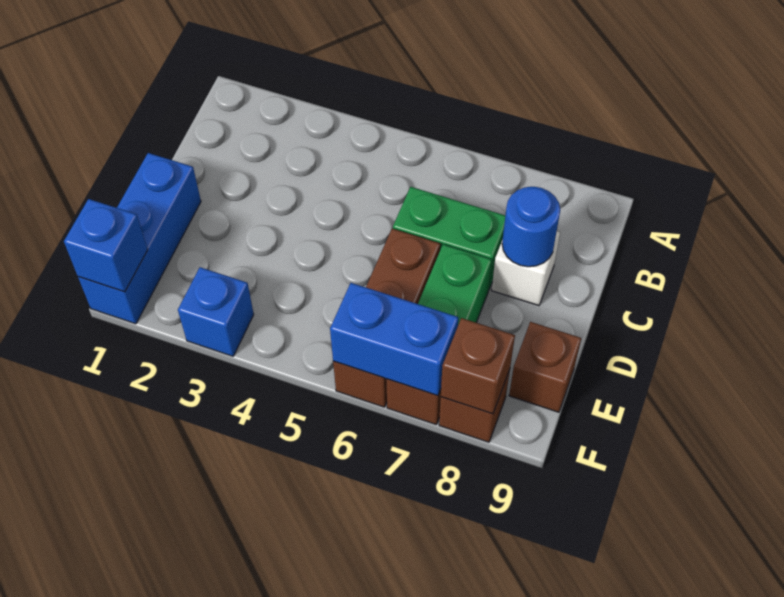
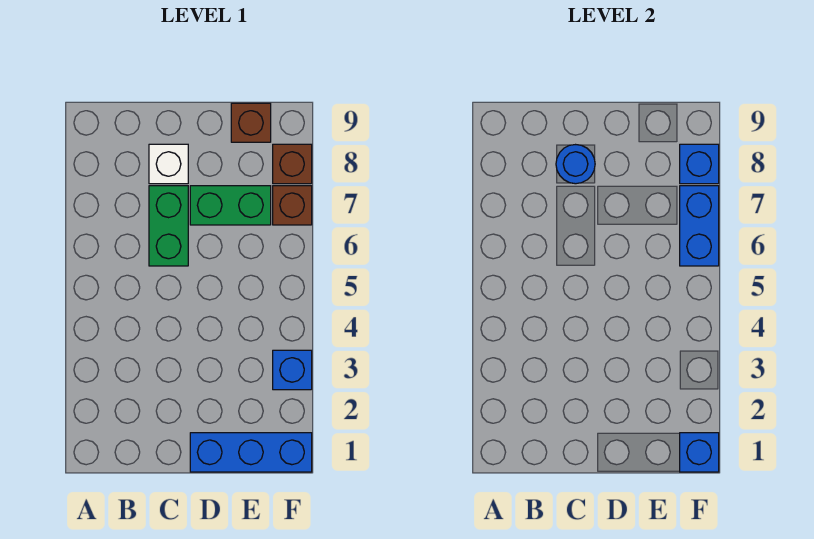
brown 1x3 brick [333,229,440,407] -> none
brown 1x1 brick [441,318,515,414] -> blue 1x1 brick [680,144,719,184]

